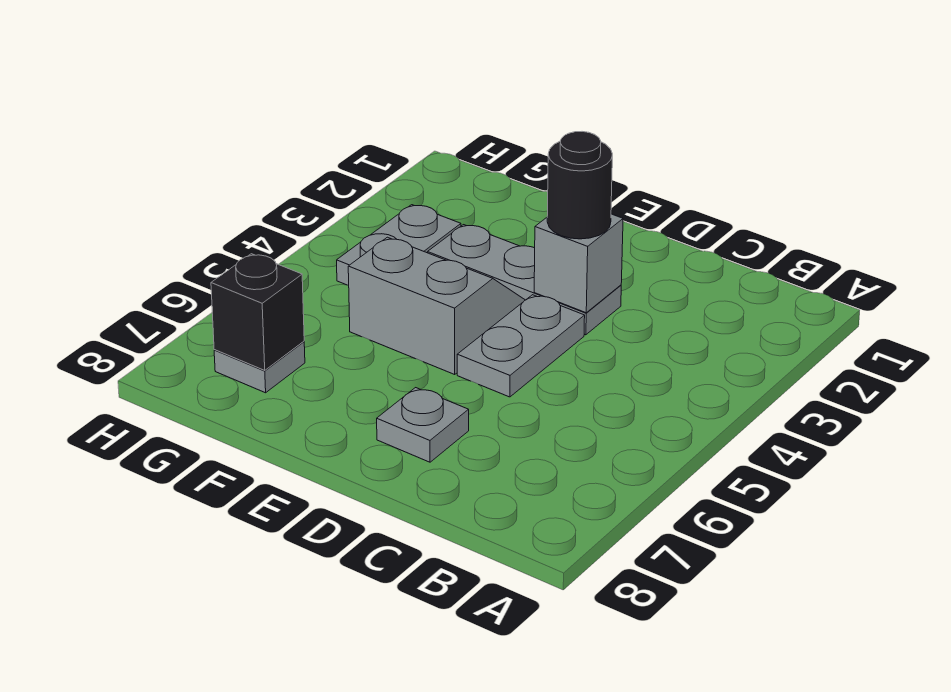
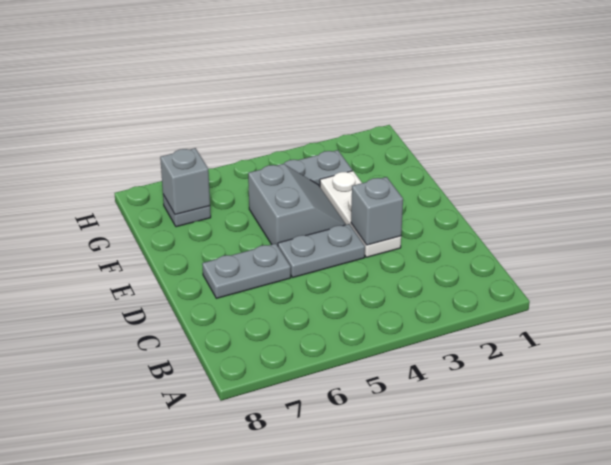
grey 1x3 plate [428,225,621,335] -> white 1x3 plate [320,171,401,257]
black 1x1 round brick [547,132,612,239] -> none
grey 1x1 plate [377,388,469,462] -> grey 1x2 plate [202,244,291,298]
black 1x1 brick [211,254,304,370] -> grey 1x1 brick [160,148,210,215]

